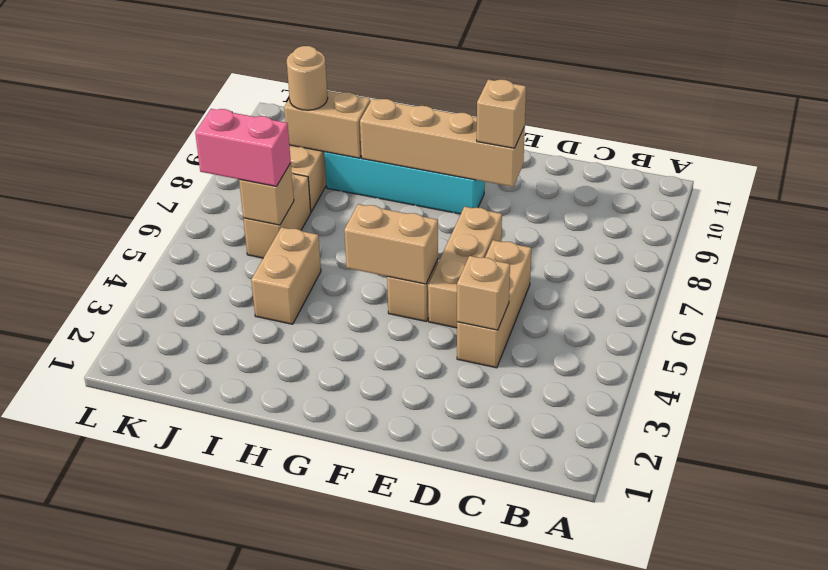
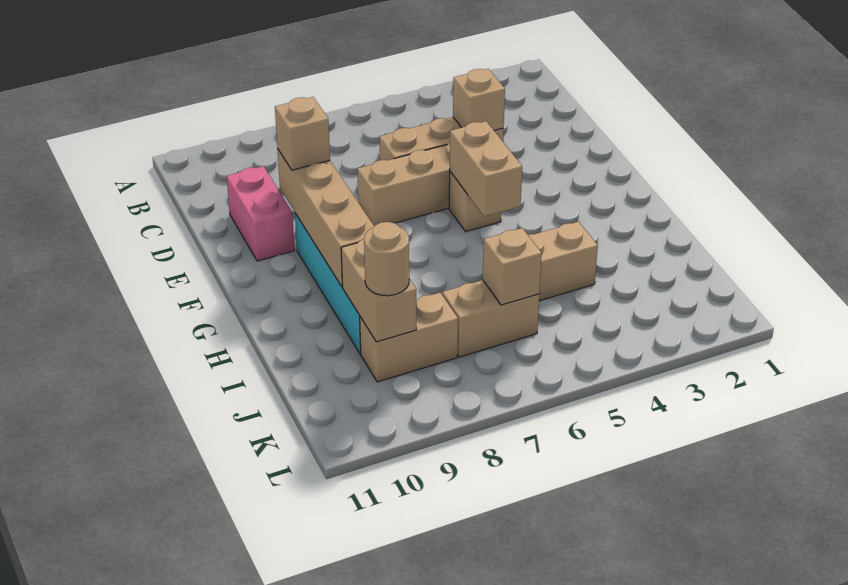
pink 1x2 brick [195,109,291,186] -> pink 1x2 brick moved to [227,166,295,261]

